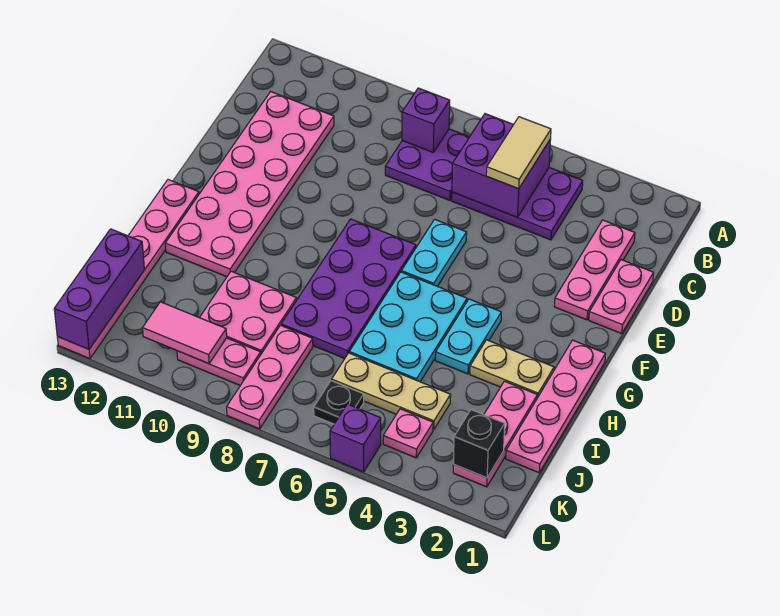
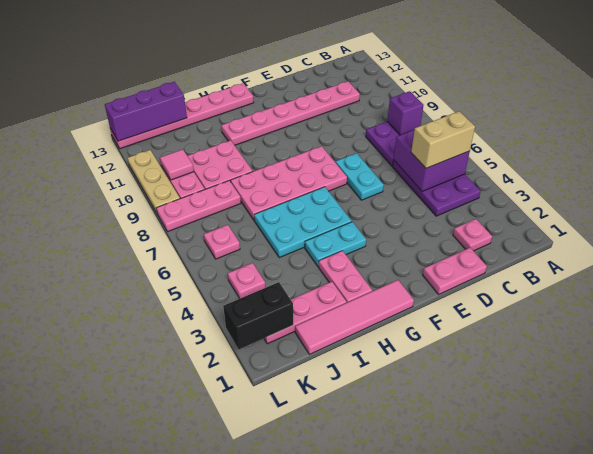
tan 1x2 tile [486,117,551,189] -> tan 1x2 brick [411,111,475,168]
pink 1x3 plate [554,220,635,320] -> pink 1x1 plate [453,219,492,251]
pink 2x6 plate [165,92,334,277] -> pink 1x6 plate [221,81,360,145]
cyan 1x2 plate [401,219,467,286] -> cyan 1x2 plate turned to [336,153,384,200]
purple 2x4 plate [281,219,416,359] -> pink 2x4 plate [231,146,347,220]
pink 1x4 plate [506,340,606,473] -> pink 1x4 tile [295,280,414,354]
tan 1x2 plate [470,340,554,398] -> pink 1x2 plate [319,251,372,302]
tan 1x3 plate [332,353,451,430] -> tan 1x3 plate moved to [128,150,180,213]
black 1x1 brick [453,410,505,478] -> black 1x2 brick [223,282,293,349]
black 1x1 plate [314,381,364,424] -> pink 1x1 plate [204,225,240,259]
pink 1x2 tile [143,302,227,364] -> pink 1x1 tile [160,149,194,180]
purple 1x1 brick [330,404,381,472] -> none

